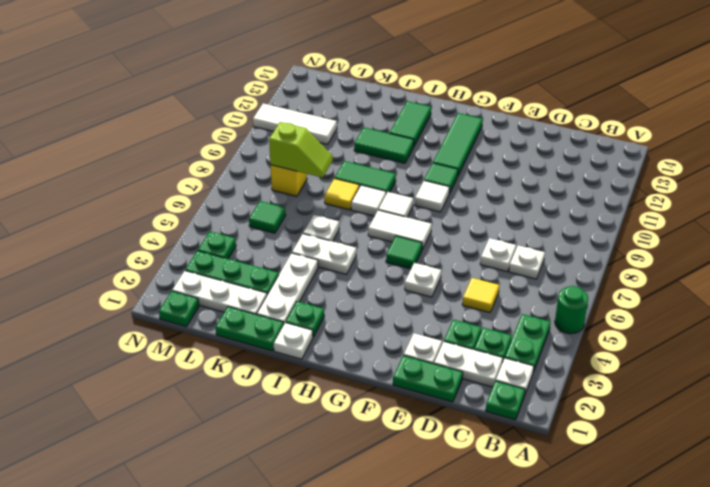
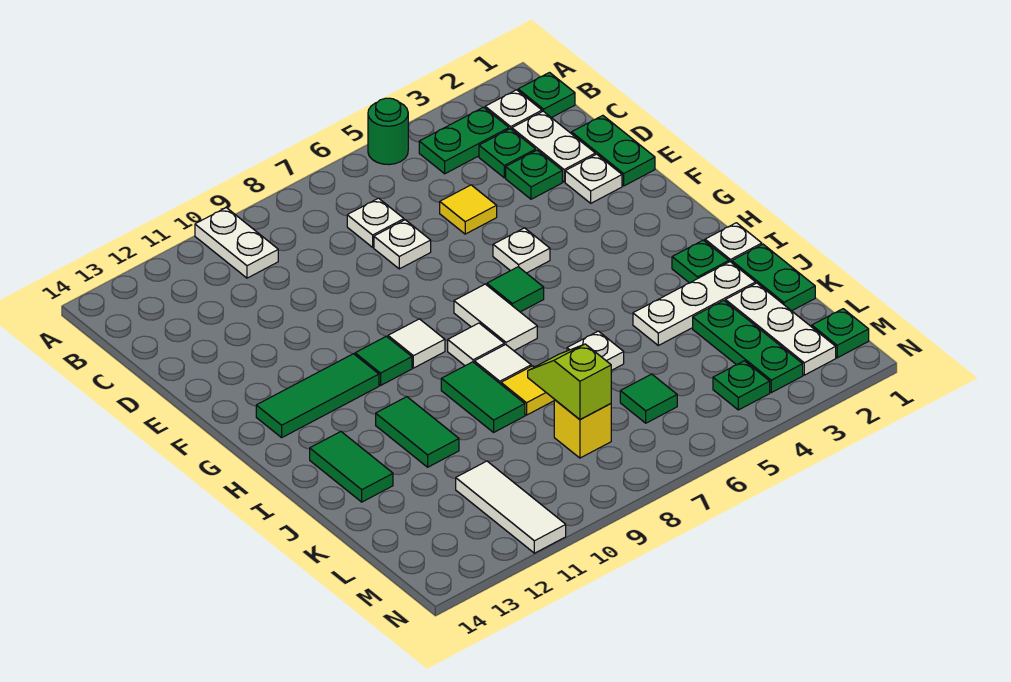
white 1x2 plate [292,234,356,274] -> white 1x2 plate moved to [195,208,278,278]
green 1x2 tile [390,101,431,146] -> green 1x2 tile turned to [310,431,393,502]

